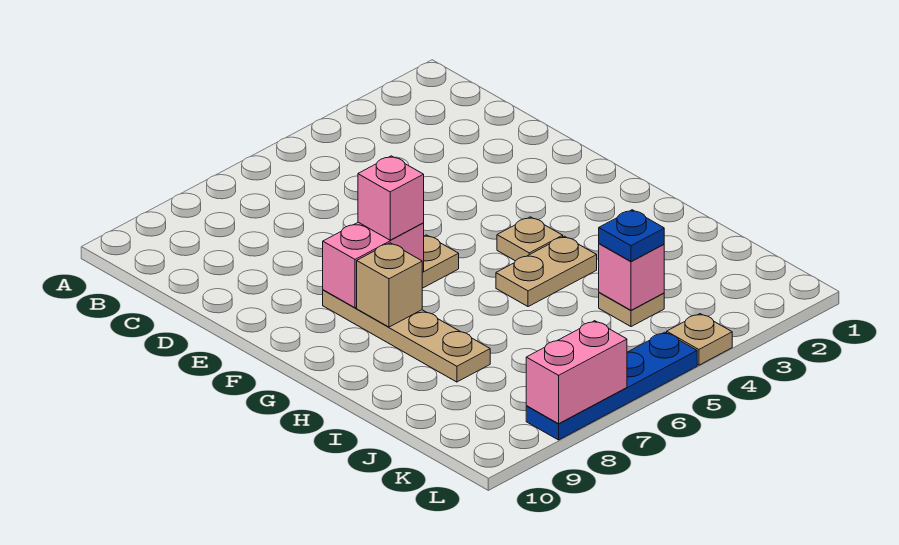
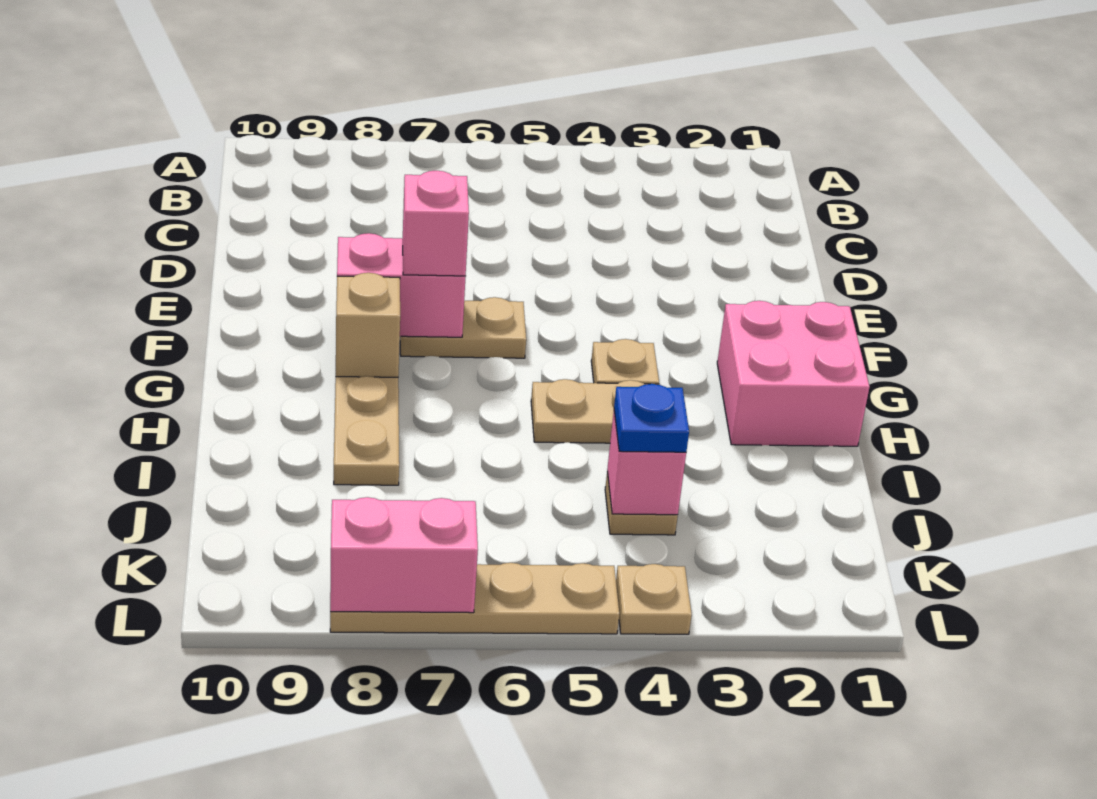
none -> pink 2x2 brick [717,301,869,446]
blue 1x4 plate [526,332,697,440] -> tan 1x4 plate [330,563,619,634]

